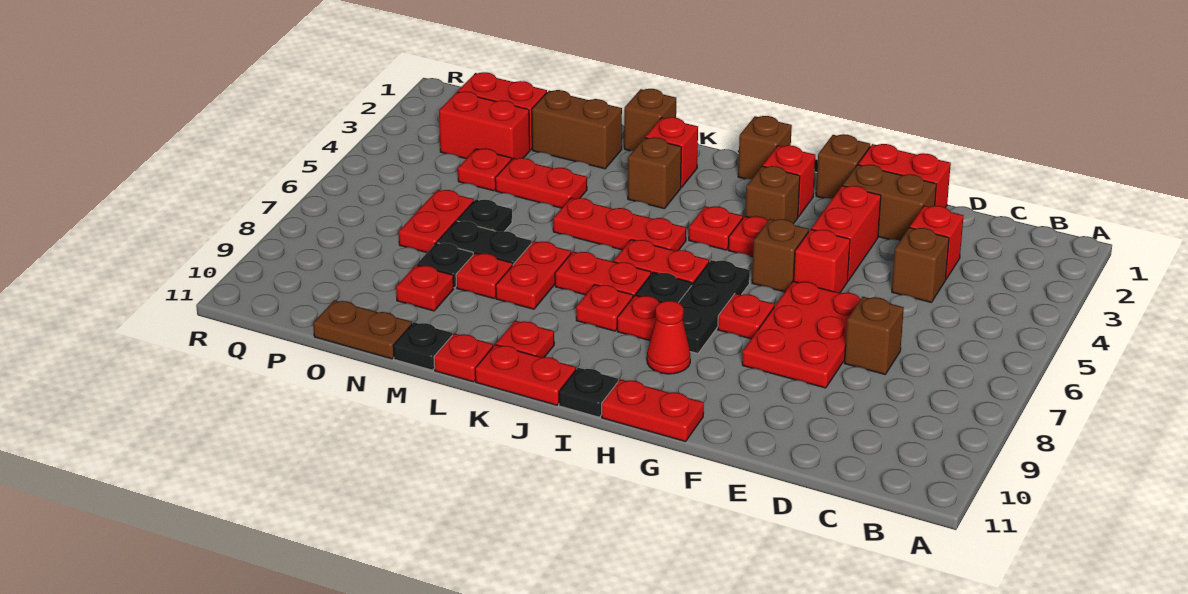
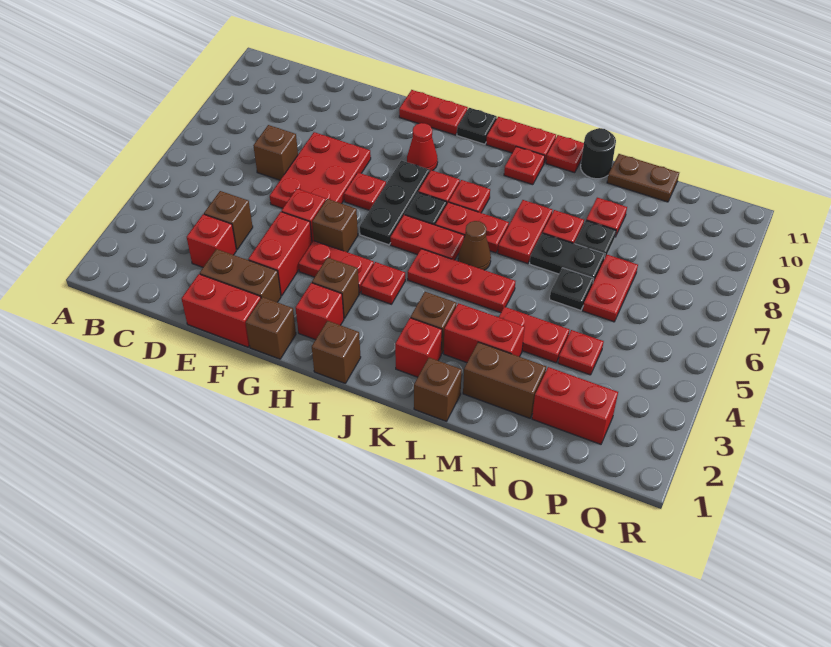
none -> brown 1x1 cone [458,221,491,270]
black 1x1 plate [393,322,452,370] -> black 1x1 round brick [581,128,616,179]
red 1x2 brick [439,91,530,160] -> red 1x2 brick moved to [444,303,525,363]

